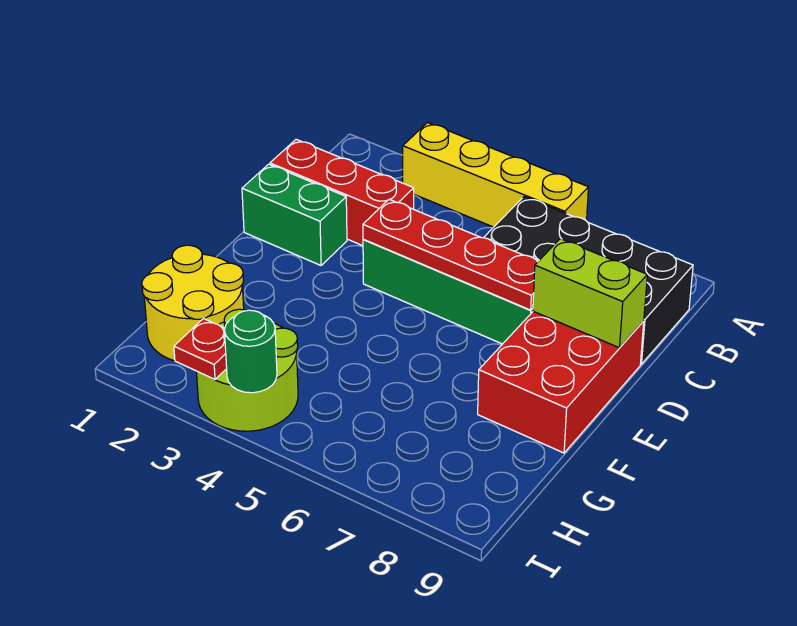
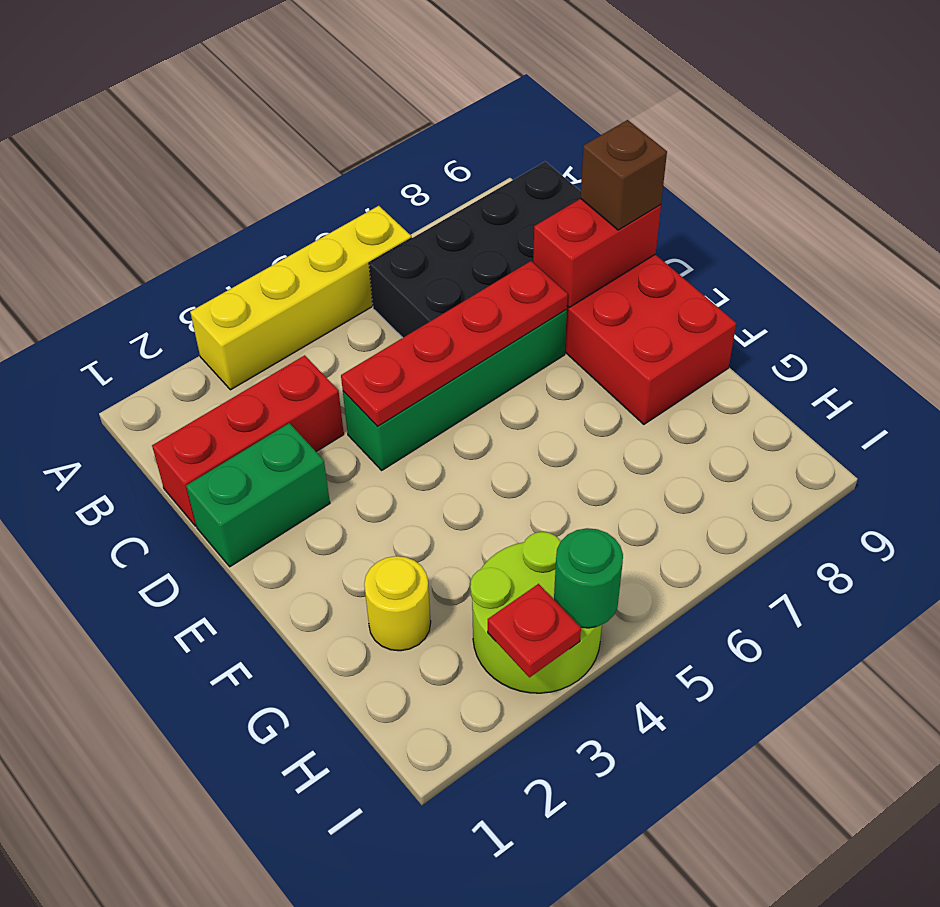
lime 1x2 brick [533,239,647,348] -> red 1x2 brick [533,199,661,307]
none -> brown 1x1 brick [580,120,667,230]
yellow 2x2 round brick [142,245,244,361] -> yellow 1x1 round brick [364,556,431,651]

